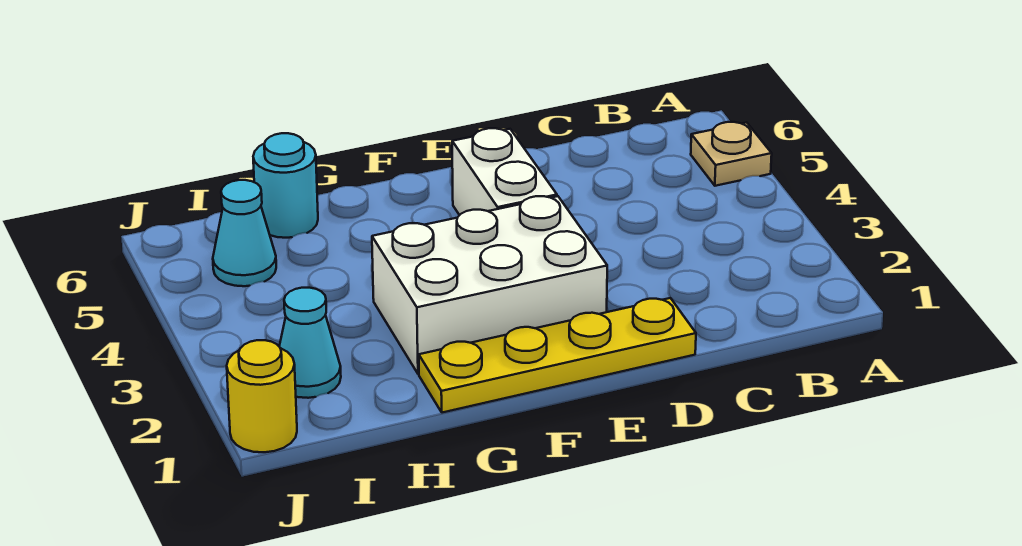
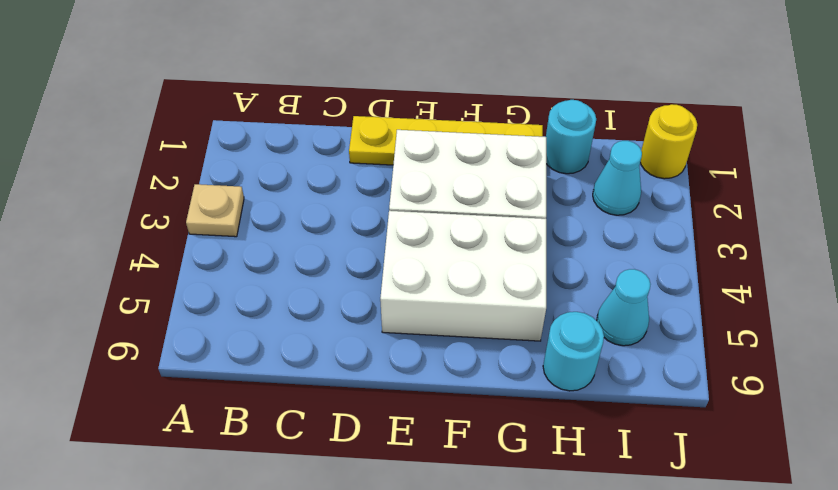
tan 1x1 plate [691,122,772,186] -> tan 1x1 plate moved to [186,184,244,237]
white 1x2 brick [452,128,557,215] -> white 2x3 brick [380,211,546,341]
none -> cyan 1x1 round brick [546,100,596,174]

